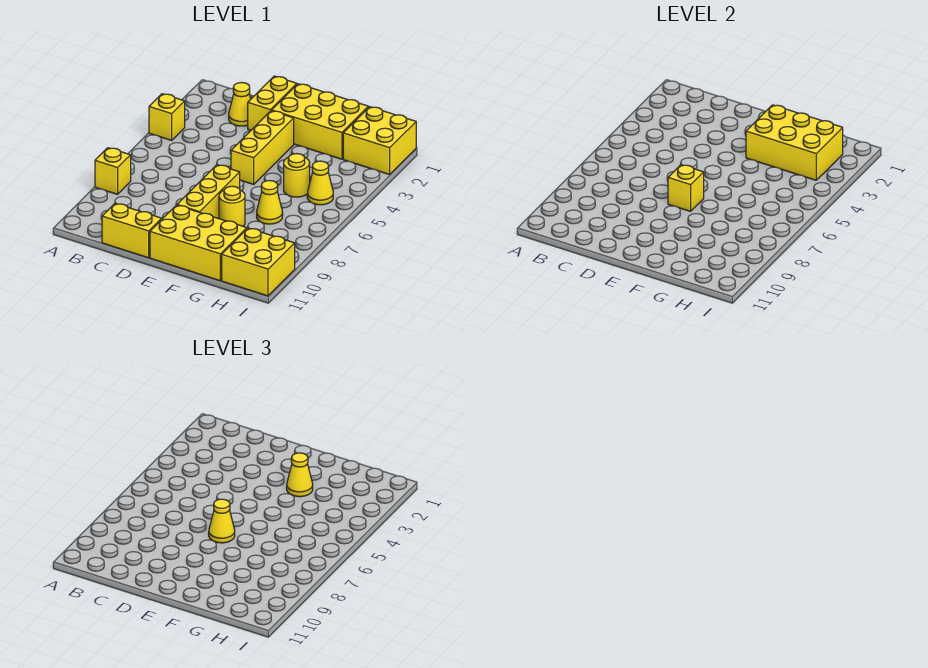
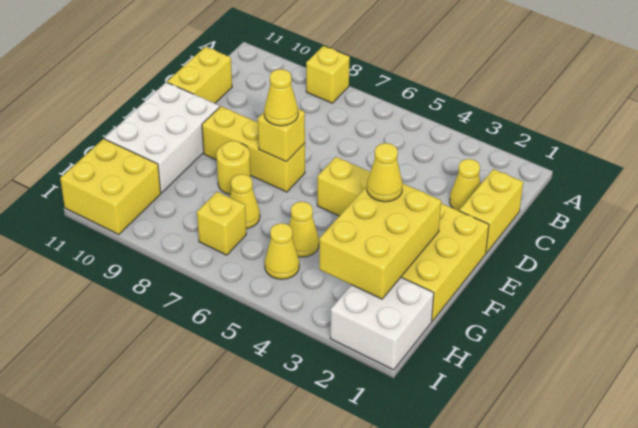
yellow 1x1 brick [149,94,185,140] -> yellow 1x1 brick moved to [197,192,246,255]
yellow 1x2 brick [248,76,297,130] -> yellow 1x2 brick turned to [459,169,523,253]
yellow 2x3 brick [150,205,247,281] -> white 2x3 brick [105,82,220,193]
yellow 1x1 round brick [284,154,310,197] -> yellow 1x1 cone [289,202,319,257]
yellow 2x2 brick [343,107,416,174] -> white 2x2 brick [330,277,434,370]

